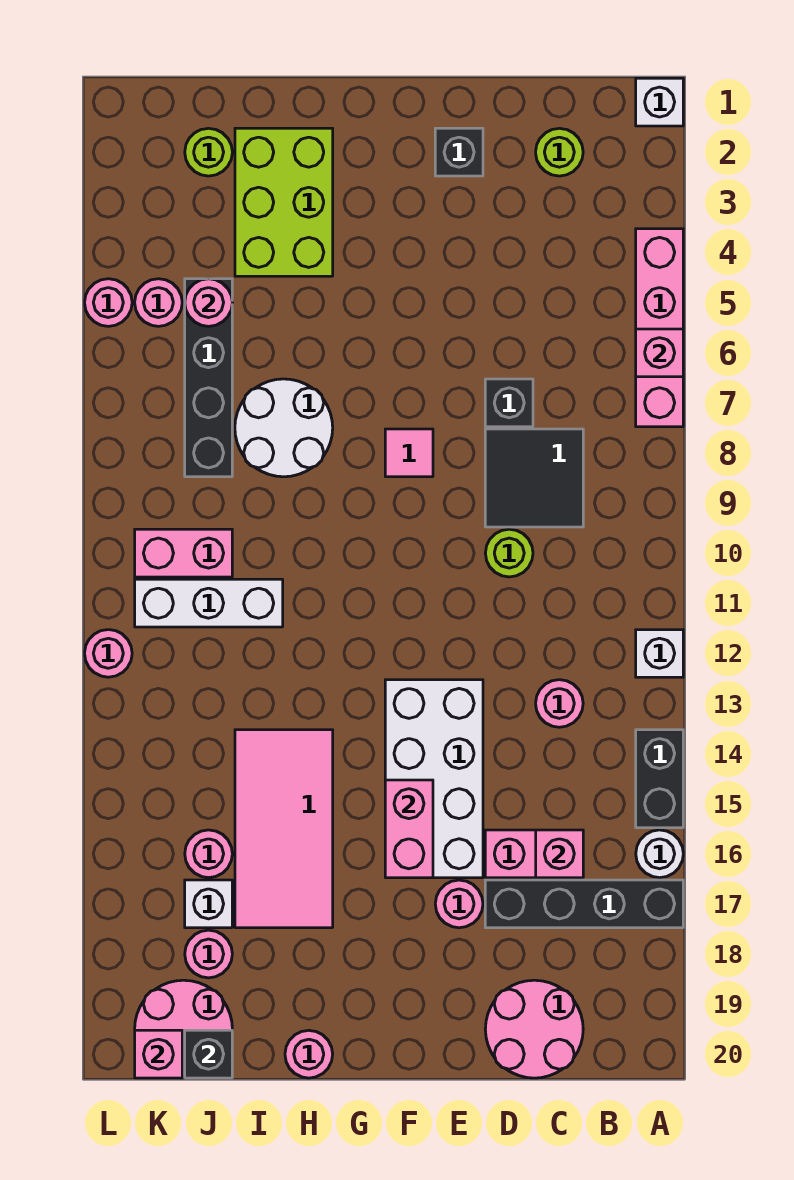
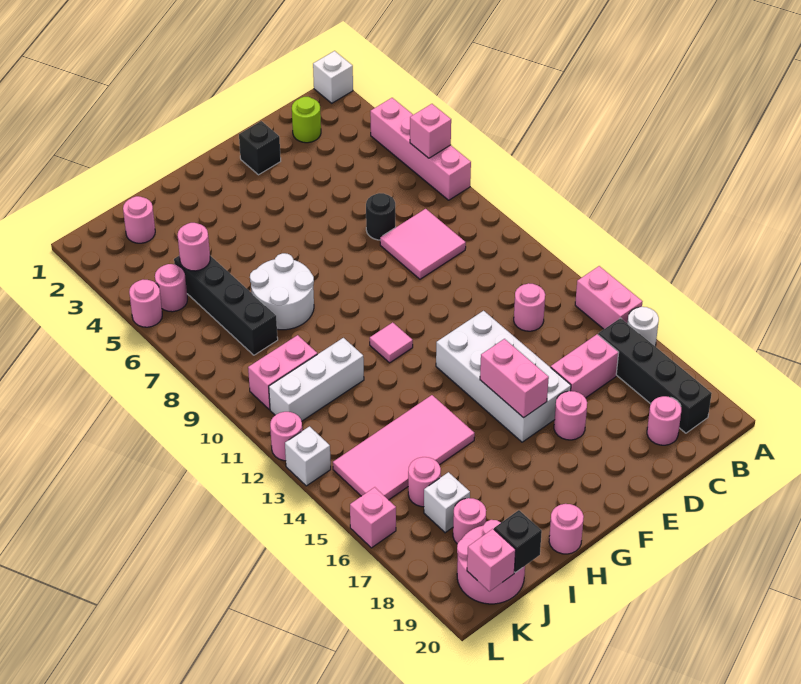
white 1x1 brick [636,630,683,677] -> white 1x1 brick moved to [285,426,331,486]
black 1x2 brick [636,730,683,828] -> pink 1x2 brick [575,266,642,329]
black 1x4 brick [485,880,683,928] -> black 1x4 brick turned to [598,318,712,433]
black 2x2 tile [485,429,583,527] -> pink 2x2 tile [380,209,466,279]
pink 1x1 brick [536,830,583,878] -> pink 1x1 brick moved to [350,487,396,548]
pink 2x2 round brick [485,980,583,1078] -> pink 1x1 round brick [647,396,681,445]
black 1x1 brick [485,379,533,427] -> black 1x1 round brick [366,193,396,240]
lime 1x1 round brick [485,529,533,577] -> none
pink 1x1 tile [385,429,433,477] -> pink 1x1 tile moved to [370,322,413,363]
lime 2x3 brick [235,128,333,276] -> none
pink 2x4 tile [235,730,333,928] -> pink 2x4 tile turned to [333,395,475,500]
lime 1x1 round brick [185,128,232,176] -> pink 1x1 round brick [123,196,155,243]

